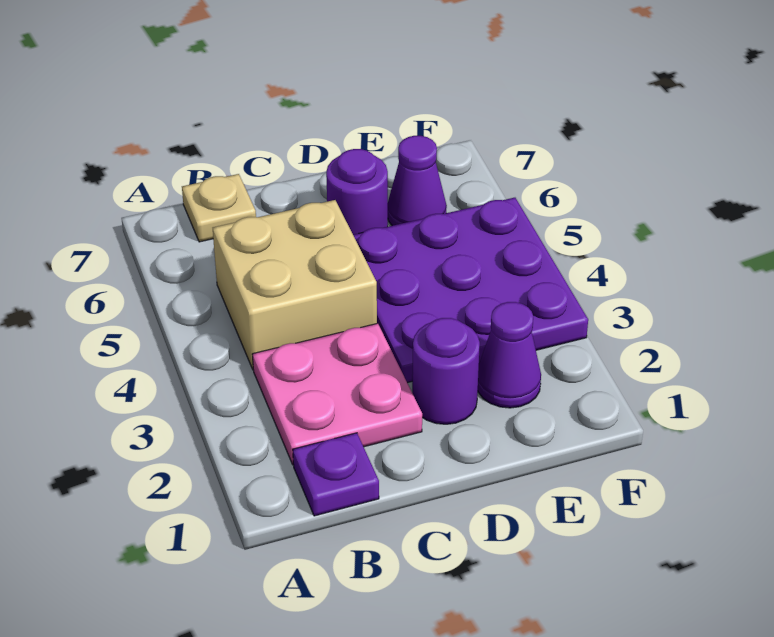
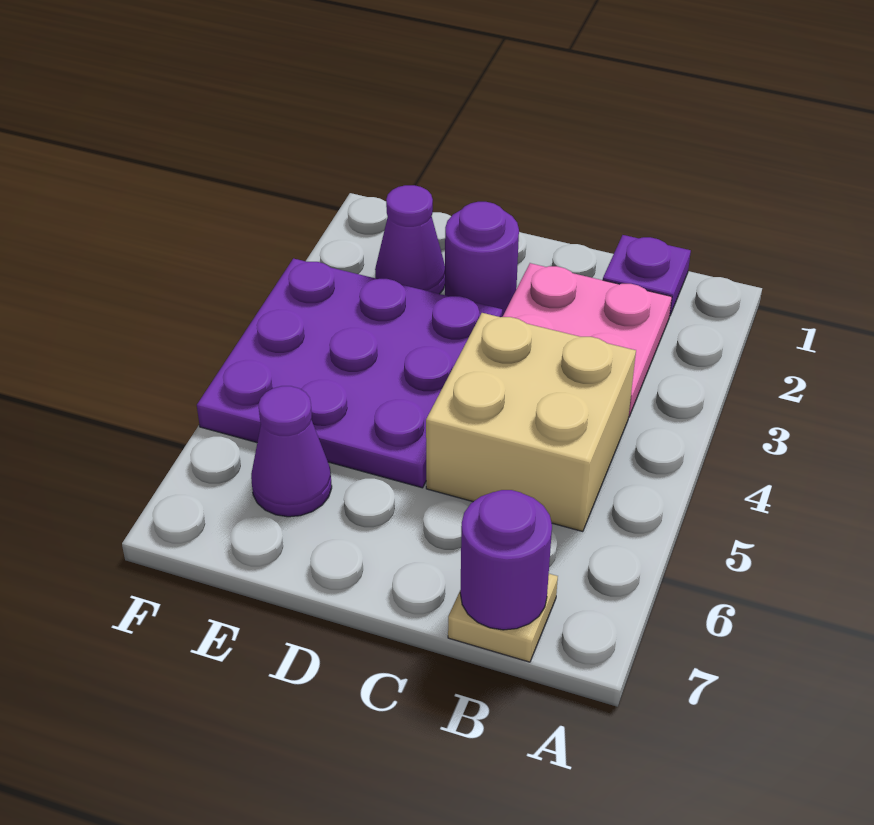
purple 1x1 round brick [326,149,388,235] -> purple 1x1 round brick moved to [460,490,552,630]

